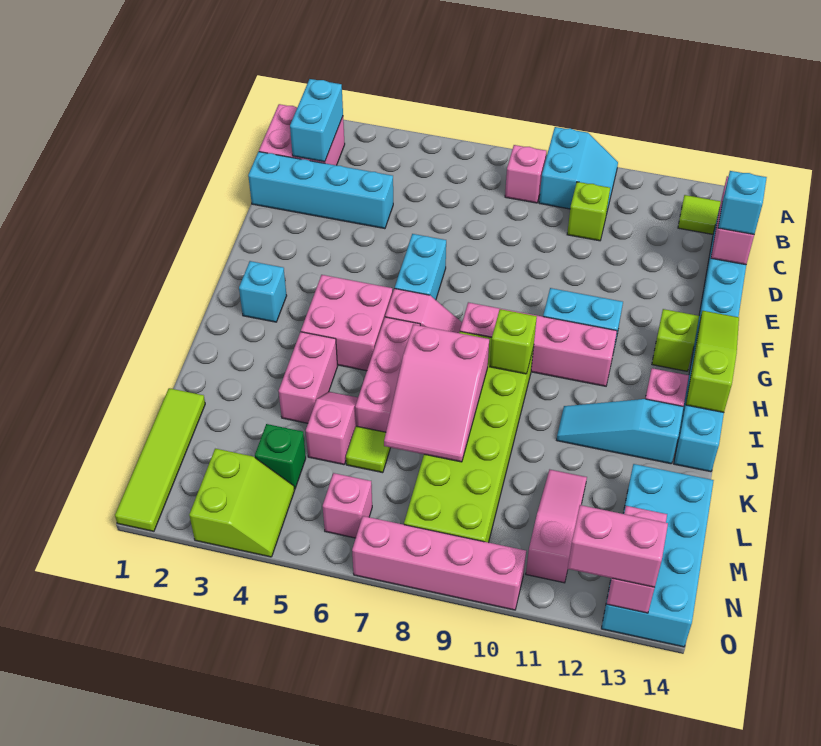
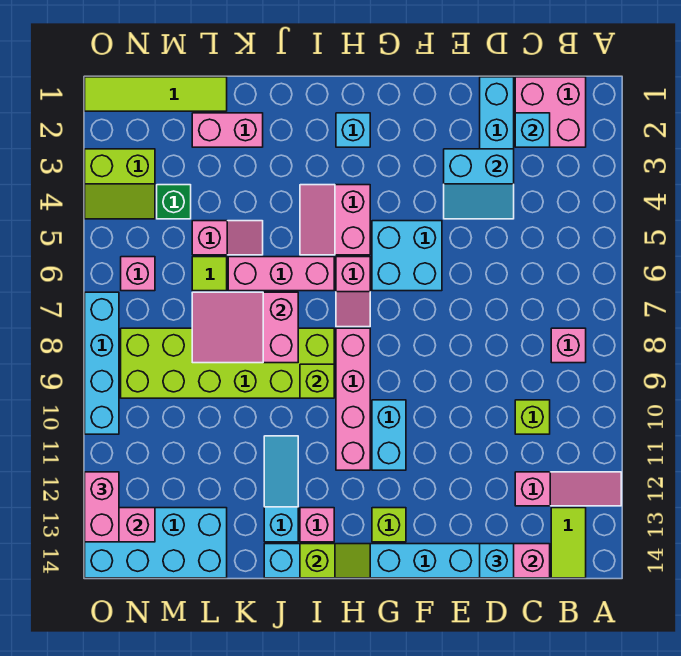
cyan 2x2 slope [539,127,618,210] -> cyan 2x2 slope moved to [444,149,514,219]
cyan 1x2 brick [290,79,343,162] -> cyan 1x1 brick [515,113,550,147]
cyan 1x2 brick [395,234,446,300] -> cyan 2x2 brick [372,221,442,291]
lime 1x3 slope [686,311,739,412] -> lime 1x2 slope [300,544,370,578]
pink 2x2 brick [301,275,393,371] -> pink 2x2 slope [300,185,370,255]
pink 1x2 brick [279,332,338,423] -> pink 1x2 brick moved to [192,113,263,147]
pink 1x3 slope [526,470,587,583] -> pink 1x3 slope moved to [515,472,621,506]
pink 1x4 brick [352,516,526,610] -> cyan 1x4 brick [85,292,119,434]

